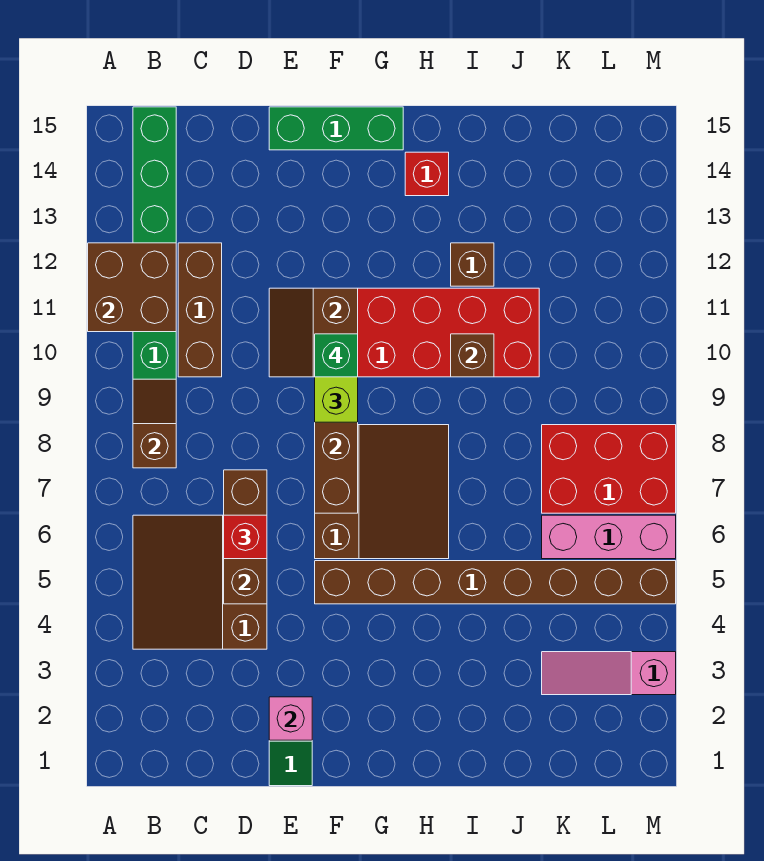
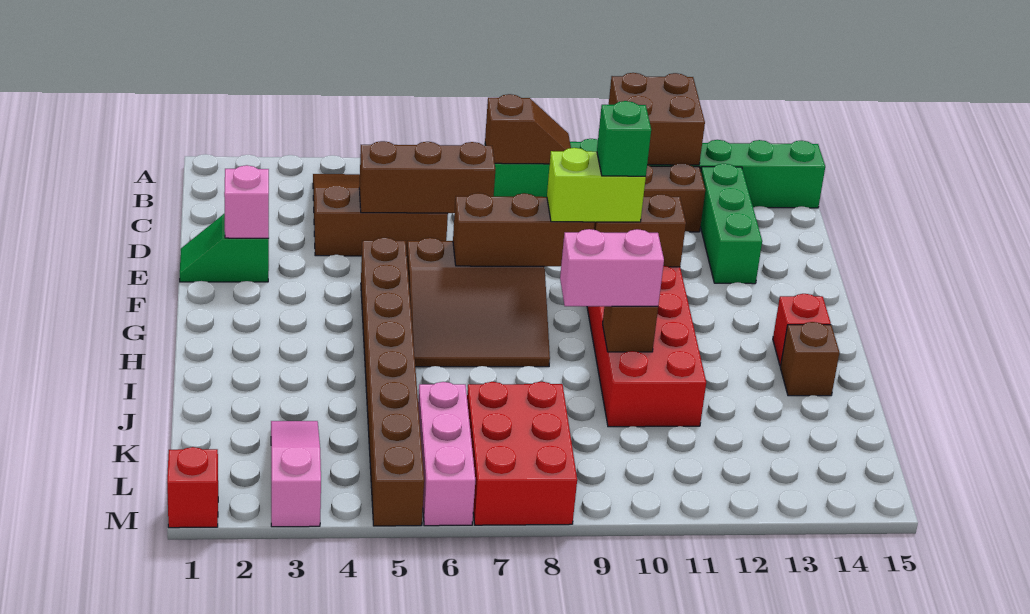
red 1x1 brick [224,515,267,559] -> red 1x1 brick moved to [167,447,218,528]
green 1x3 brick [269,107,403,150] -> green 1x3 brick moved to [700,164,762,284]
none -> pink 1x2 brick [560,229,664,306]
brown 1x1 brick [451,243,494,286] -> brown 1x1 brick moved to [780,322,839,396]

